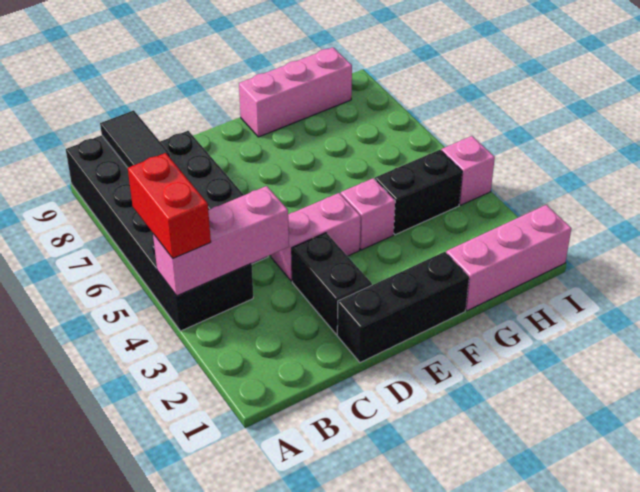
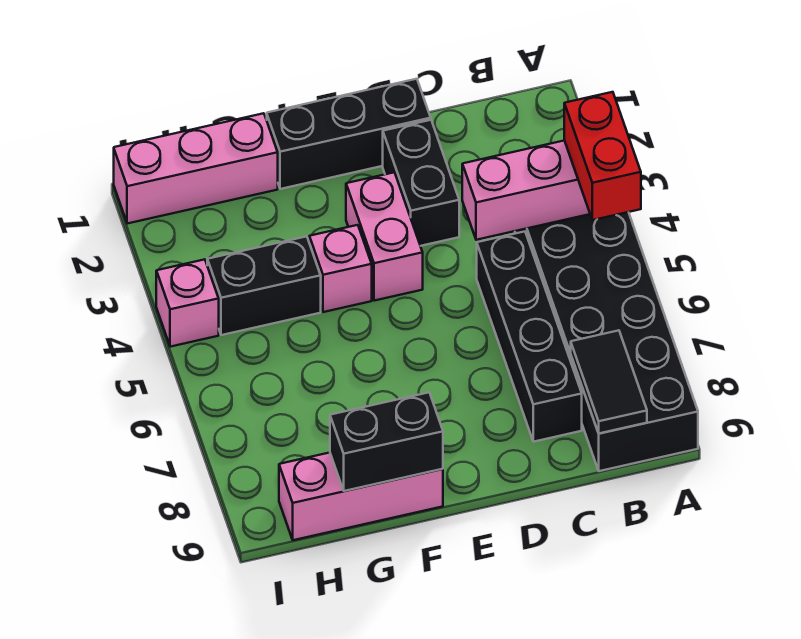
pink 1x2 brick [271,193,361,281] -> pink 1x2 brick turned to [346,172,423,301]
none -> black 1x2 brick [330,393,443,491]

